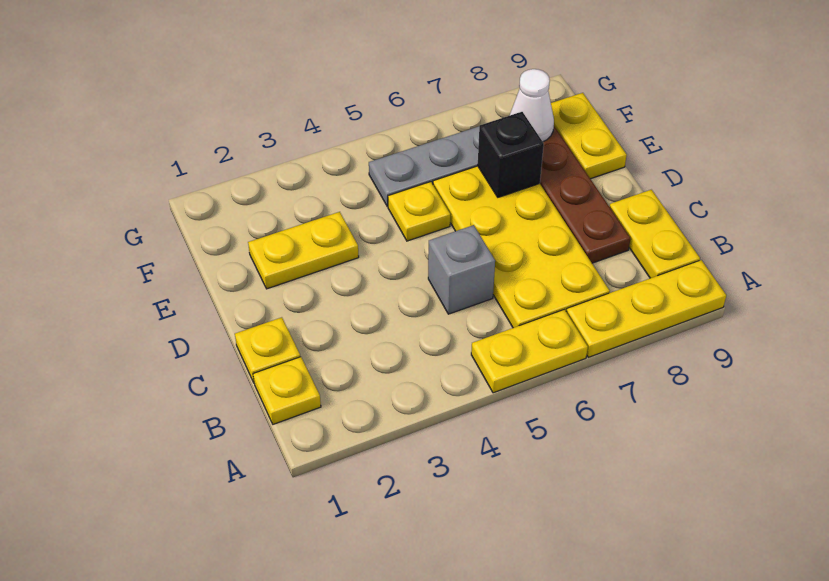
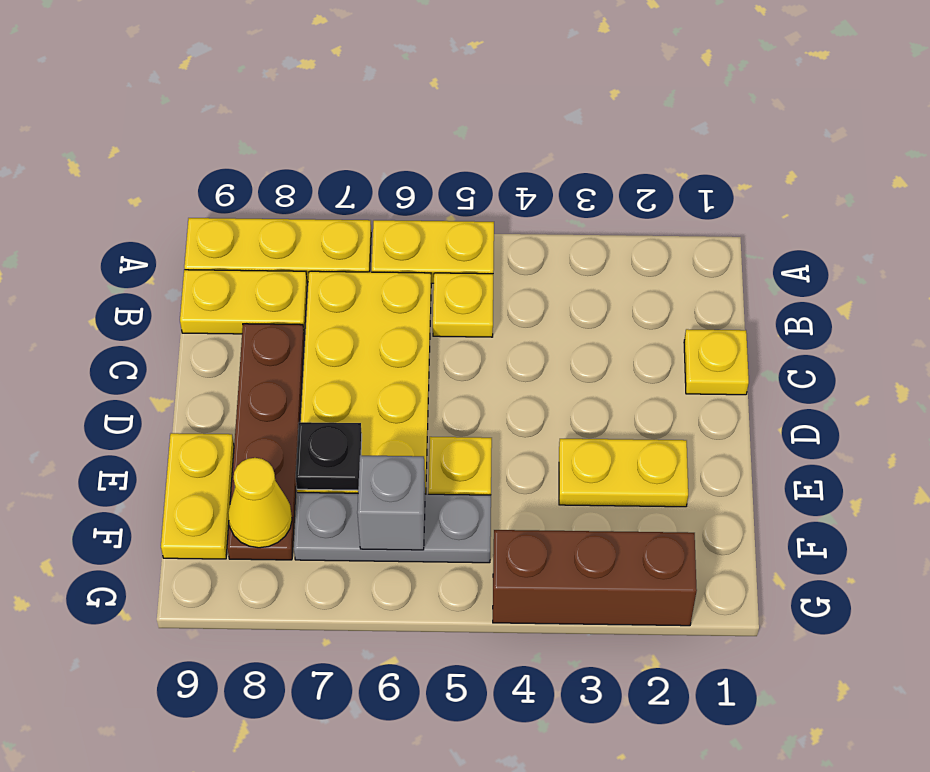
yellow 1x1 plate [253,357,321,424] -> yellow 1x1 plate moved to [433,273,493,337]
yellow 1x2 plate [610,190,700,278] -> yellow 1x2 plate turned to [180,270,307,334]
grey 1x1 brick [428,225,495,314] -> grey 1x1 brick moved to [357,455,425,550]
black 1x1 brick [478,112,544,197] -> black 1x1 plate [296,422,362,490]
white 1x1 cone [509,69,554,141] -> yellow 1x1 cone [228,458,292,548]
none -> brown 1x3 brick [493,530,697,626]

